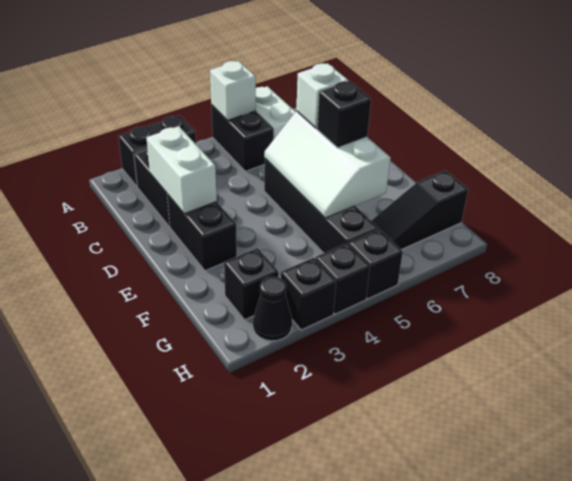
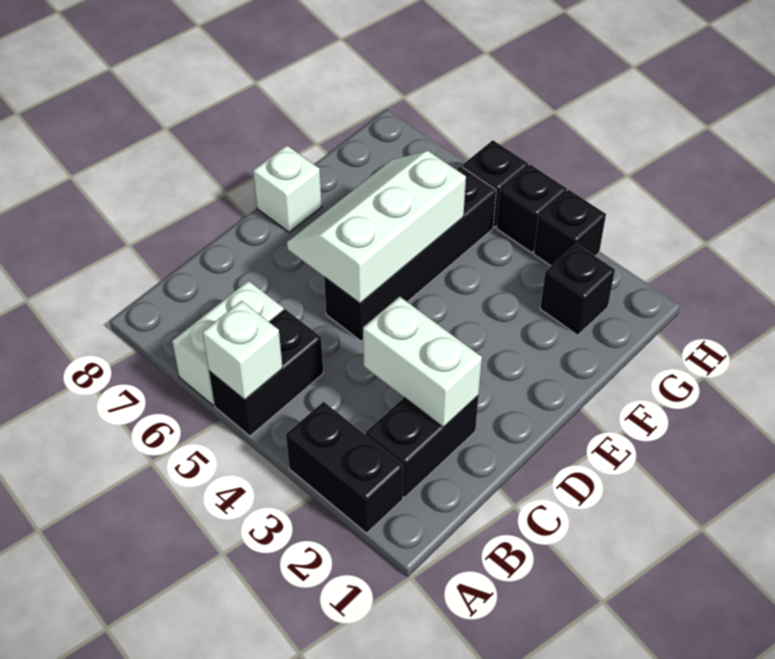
white 1x2 brick [146,126,217,214] -> white 1x2 brick turned to [363,297,482,427]
black 1x2 brick [167,194,237,271] -> none
white 2x3 slope [265,111,391,218] -> white 2x3 slope turned to [287,151,466,303]
white 1x1 brick [296,63,348,128] -> white 1x1 brick moved to [253,145,322,232]
black 1x1 brick [317,81,371,148] -> none
black 1x3 slope [371,170,468,250] -> none
black 1x1 cone [253,277,292,341] -> none

